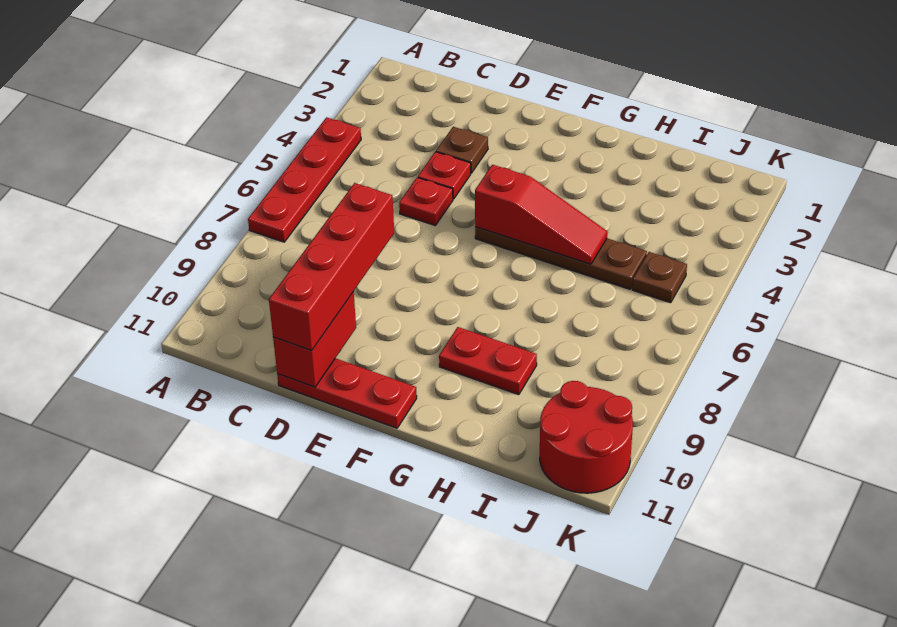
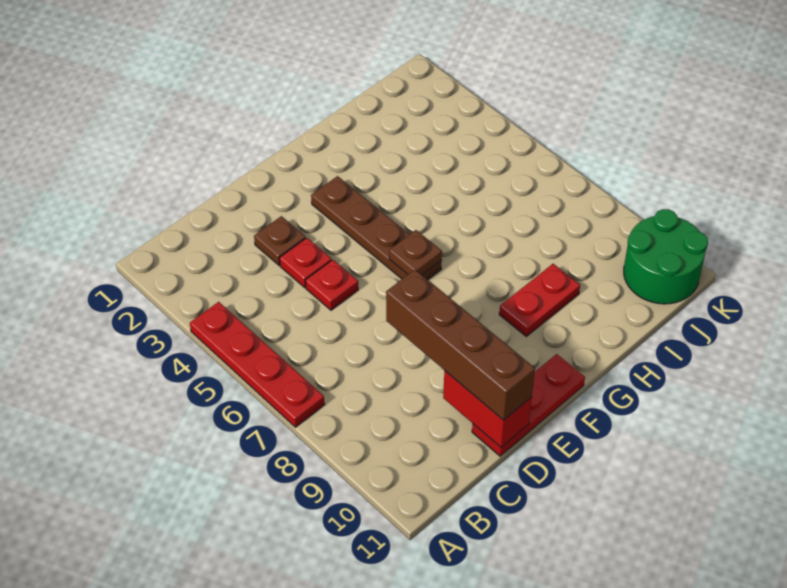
red 1x4 brick [269,183,394,350] -> brown 1x4 brick [386,270,535,420]
brown 1x4 plate [475,227,647,289] -> brown 1x4 plate turned to [311,176,442,280]
red 1x3 slope [475,165,607,264] -> none
brown 1x1 plate [632,252,687,303] -> brown 1x1 plate moved to [389,230,442,275]
red 2x2 round brick [540,381,633,493] -> green 2x2 round brick [624,209,708,304]

